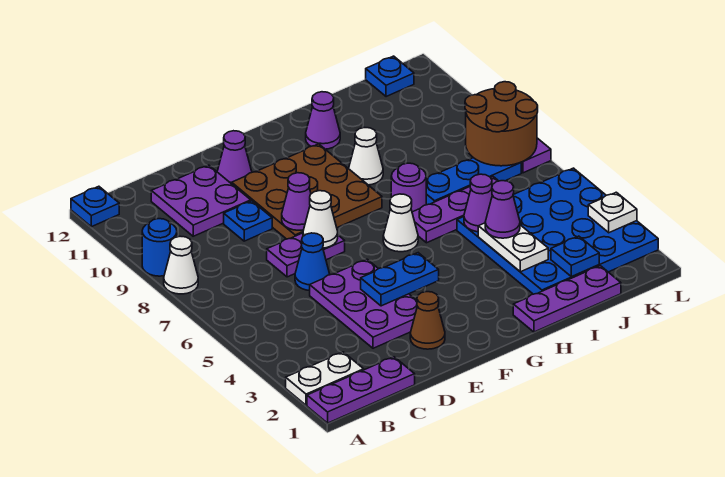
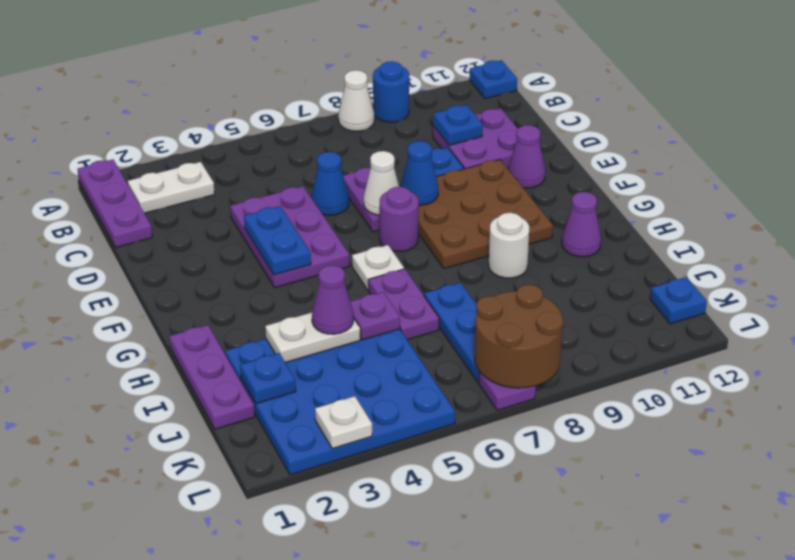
white 1x2 plate [286,352,364,405] -> white 1x2 plate turned to [128,162,215,213]
none -> blue 1x1 plate [433,105,483,145]
purple 2x3 plate [310,259,417,348] -> purple 2x3 plate turned to [230,186,350,288]
brown 1x1 cone [410,292,445,349] -> none
purple 1x1 cone [282,173,311,230] -> blue 1x1 cone [401,141,438,205]
white 1x1 cone [383,194,418,252] -> white 1x1 plate [352,245,404,290]
purple 1x3 plate [412,177,498,243] -> purple 1x2 plate [368,269,439,340]
purple 1x1 round brick [391,163,426,212] -> purple 1x1 round brick moved to [380,186,419,251]
white 1x1 cone [349,128,383,185] -> white 1x1 round brick [489,213,529,278]
purple 1x1 cone [464,174,492,232] -> purple 1x1 plate [350,292,400,340]

